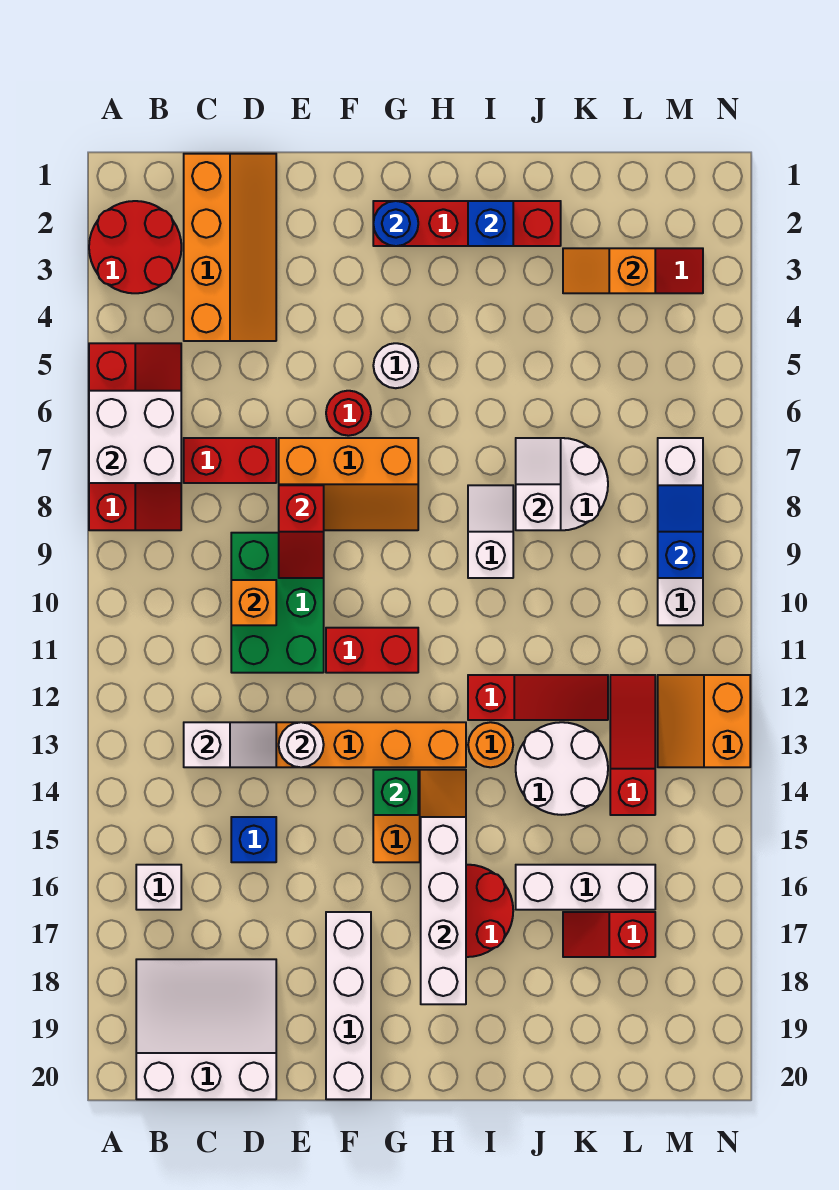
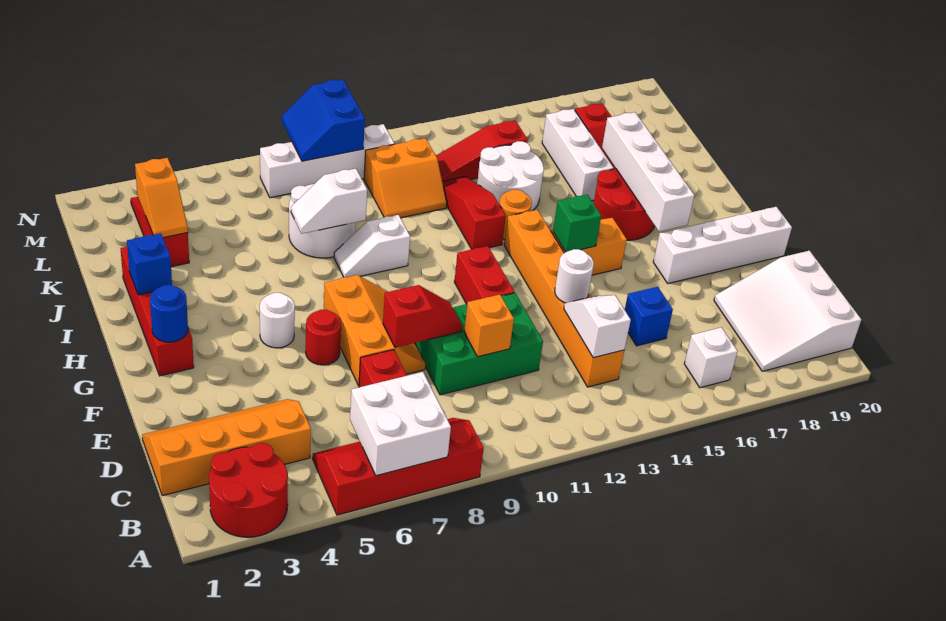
white 1x4 brick [421,817,466,1004] -> white 1x4 brick turned to [602,112,694,232]
blue 1x2 slope [658,485,703,578] -> blue 2x2 slope [282,79,365,161]
orange 2x2 slope [658,675,750,767] -> orange 2x2 slope moved to [364,138,447,218]

